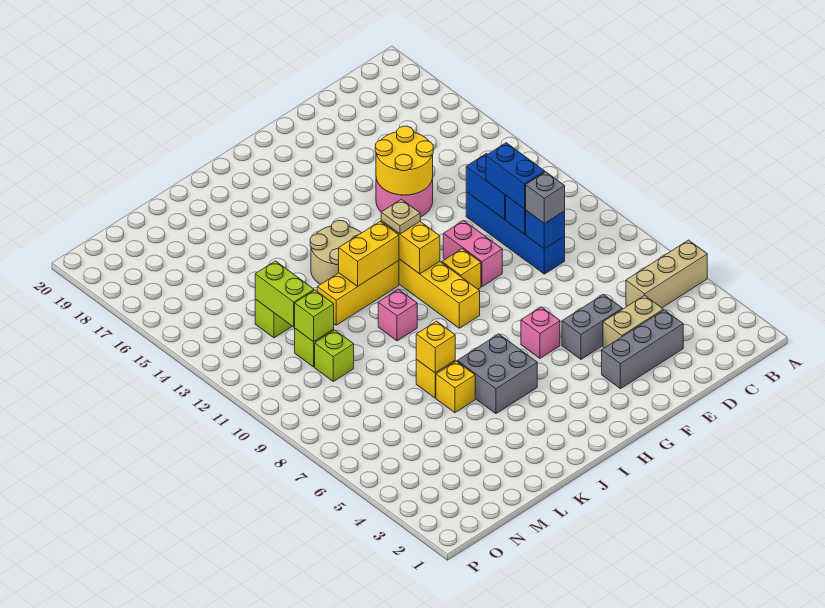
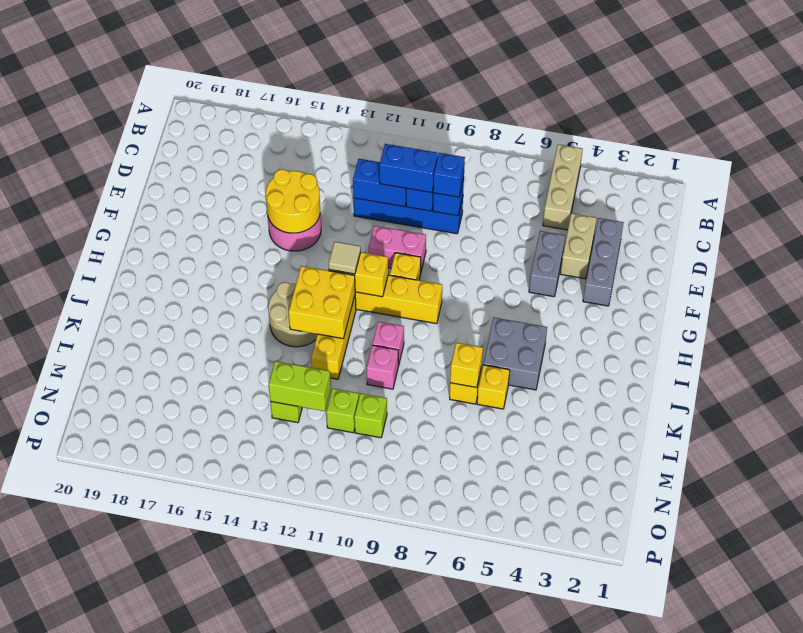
grey 1x1 brick [525,172,565,223] -> blue 1x1 brick [433,153,465,197]
pink 1x1 brick [521,307,560,358] -> pink 1x1 brick moved to [367,345,399,389]
tan 1x1 plate [381,199,420,234] -> tan 1x1 tile [329,242,361,274]
yellow 1x2 brick [339,221,399,286] -> yellow 2x2 brick [289,266,355,339]
lime 1x1 brick [295,290,334,342] -> none

